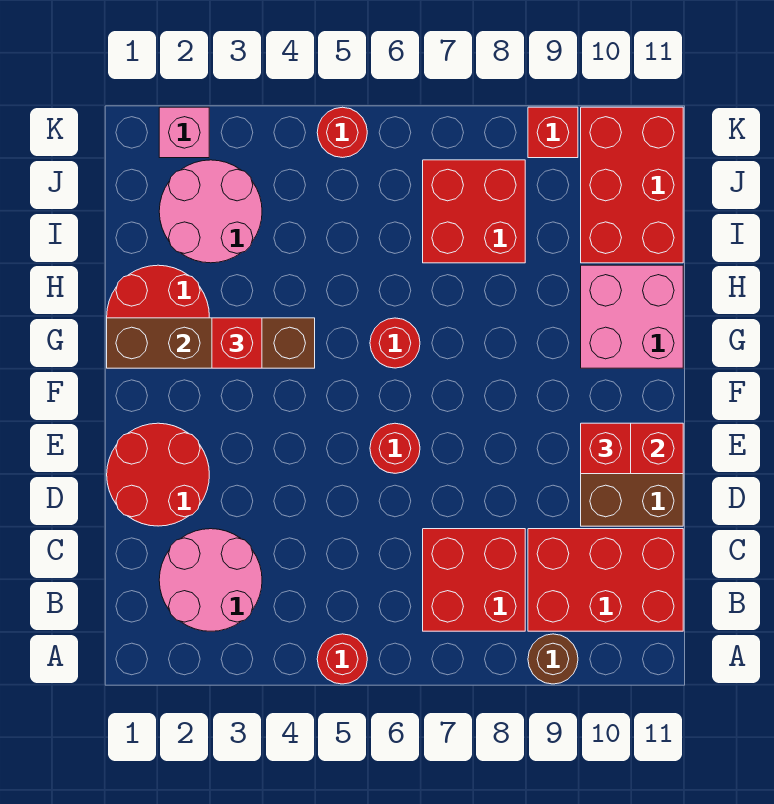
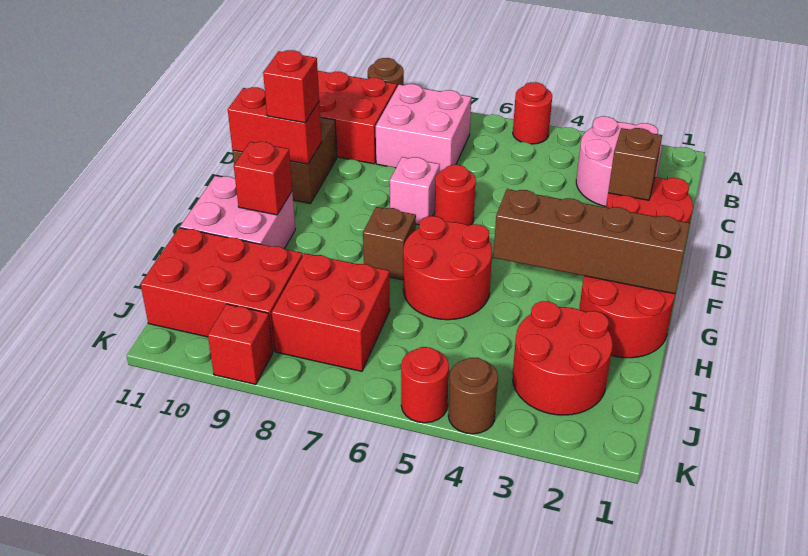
red 2x2 brick [423,529,525,631] -> pink 2x2 brick [376,84,471,171]
none -> brown 1x1 brick [608,128,662,200]
red 1x1 brick [212,318,262,368] -> red 1x1 brick moved to [234,142,292,215]
red 1x1 round brick [370,318,420,368] -> red 2x2 round brick [403,216,492,320]
none -> brown 1x1 brick [363,207,416,280]
pink 2x2 round brick [159,160,262,263] -> red 2x2 round brick [513,301,613,415]
red 2x3 brick [581,107,683,263] -> red 2x3 brick turned to [141,228,303,352]
pink 1x1 brick [159,107,209,158] -> pink 1x1 brick moved to [390,157,440,225]
none -> brown 1x1 round brick [448,358,498,434]

